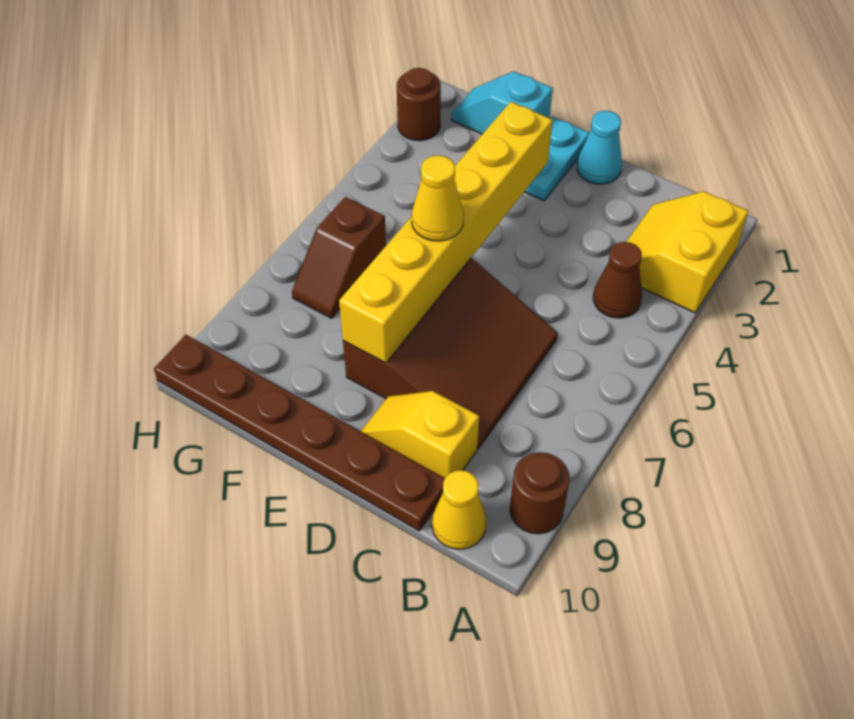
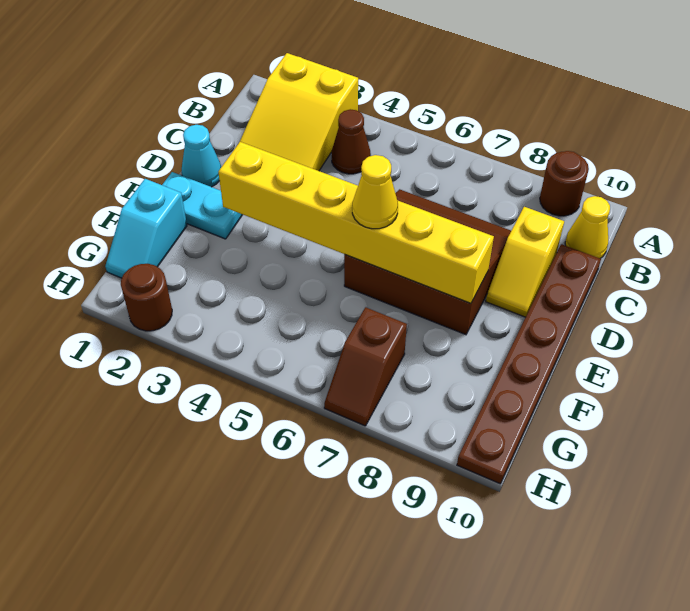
yellow 2x2 slope [626,191,748,313] -> yellow 2x3 slope [240,53,358,171]
brown 1x2 slope [292,197,386,318] -> brown 1x2 slope turned to [324,307,407,426]

